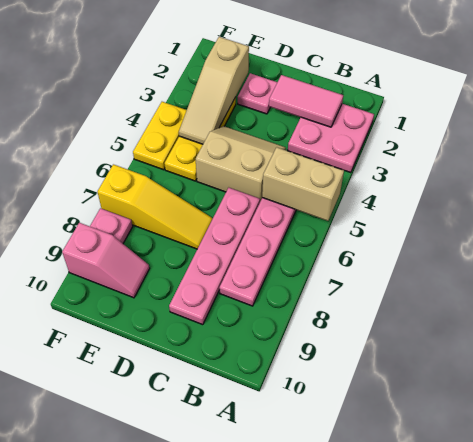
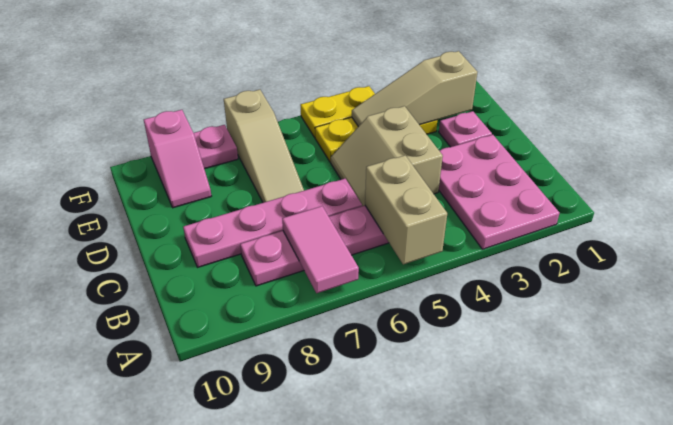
pink 2x2 plate [288,104,374,173] -> pink 2x3 plate [439,135,560,249]
pink 1x2 tile [269,75,343,127] -> pink 1x2 tile moved to [282,206,359,293]
tan 2x2 slope [196,126,286,201] -> tan 2x2 slope turned to [331,106,443,206]
yellow 1x3 slope [98,164,213,249] -> tan 1x3 slope [224,90,304,203]

